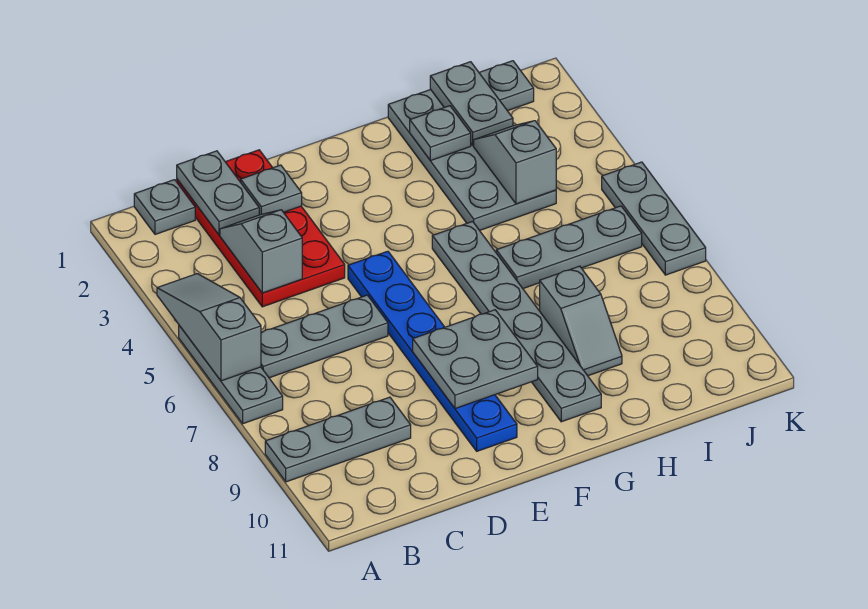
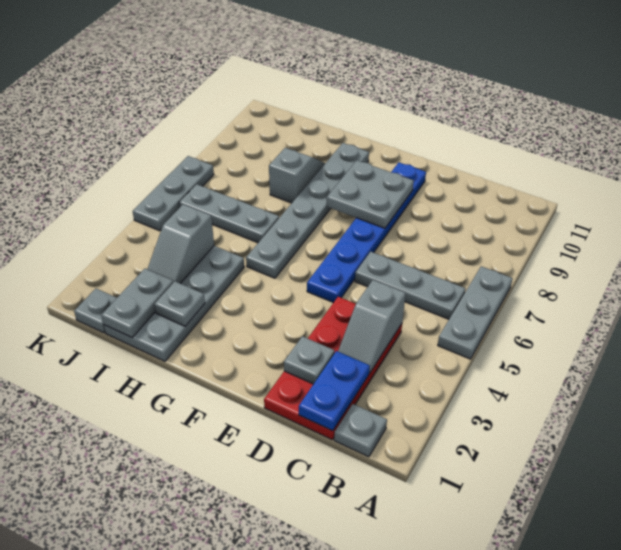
grey 1x3 slope [157,274,261,381] -> none
grey 1x3 plate [265,397,411,482] -> none
grey 1x2 plate [177,151,259,235] -> blue 1x2 plate [299,351,370,431]

